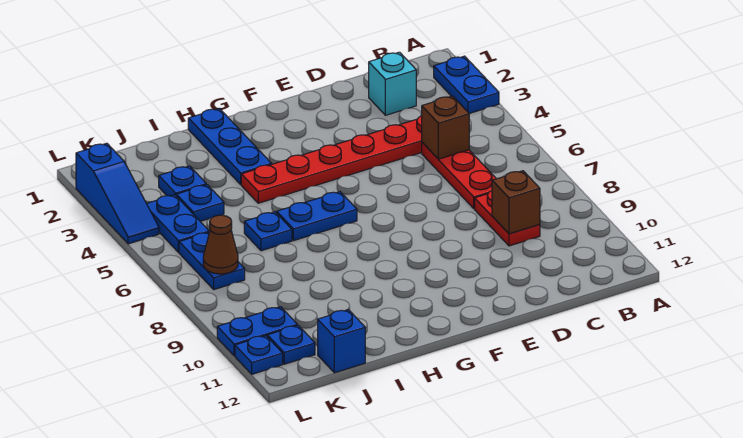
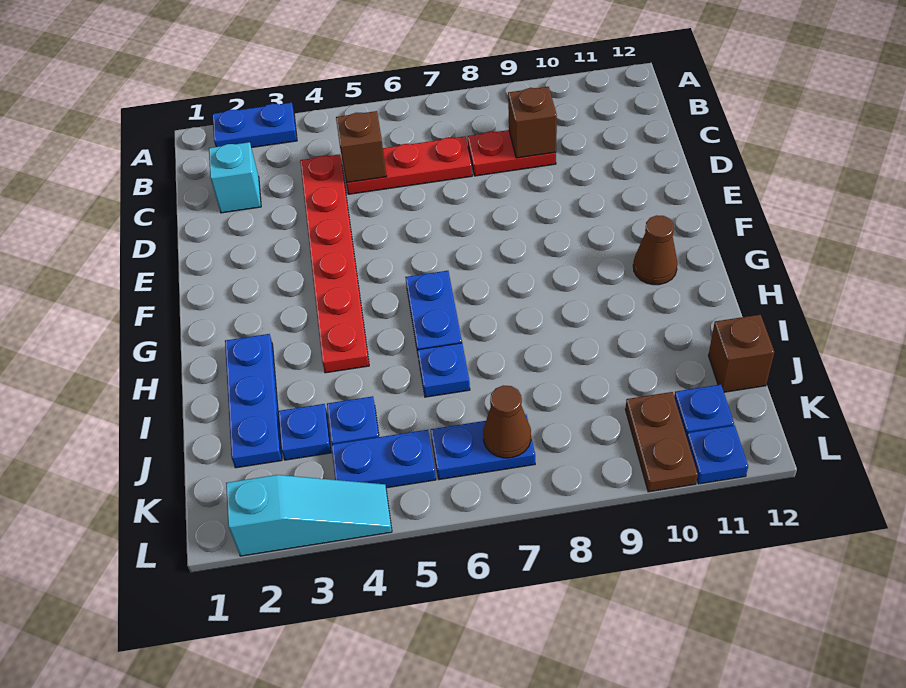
none -> brown 1x1 cone [633,215,677,285]
blue 1x3 plate [188,108,272,184] -> blue 1x3 plate turned to [225,334,282,468]
blue 1x1 brick [318,310,365,373] -> brown 1x1 brick [708,315,774,392]
blue 1x2 plate [217,307,297,356] -> brown 1x2 plate [625,392,698,492]
blue 1x3 slope [76,143,159,244] -> cyan 1x3 slope [226,475,392,556]

